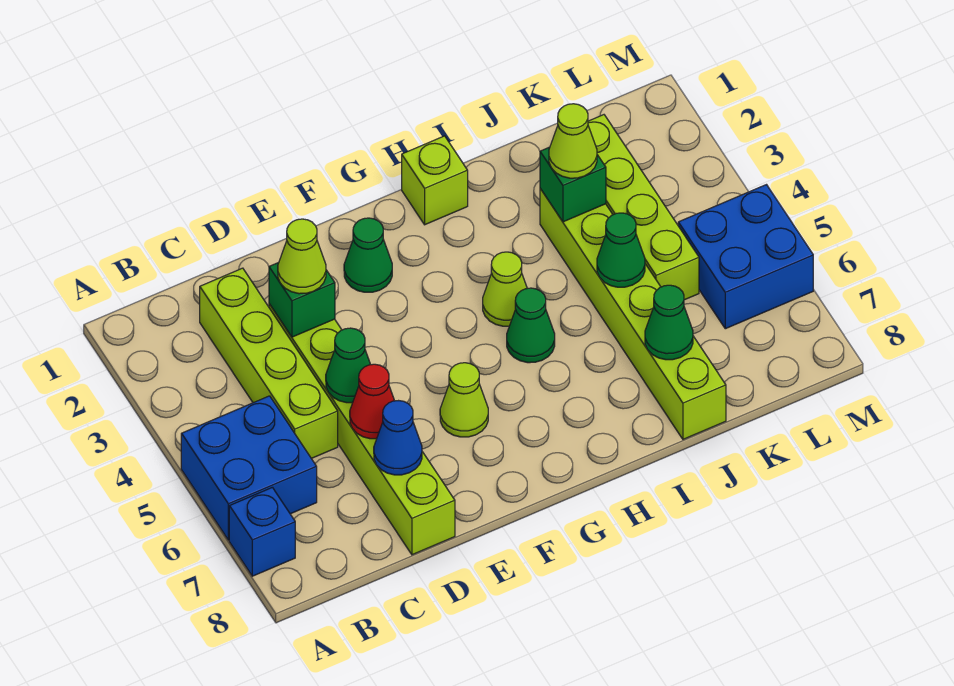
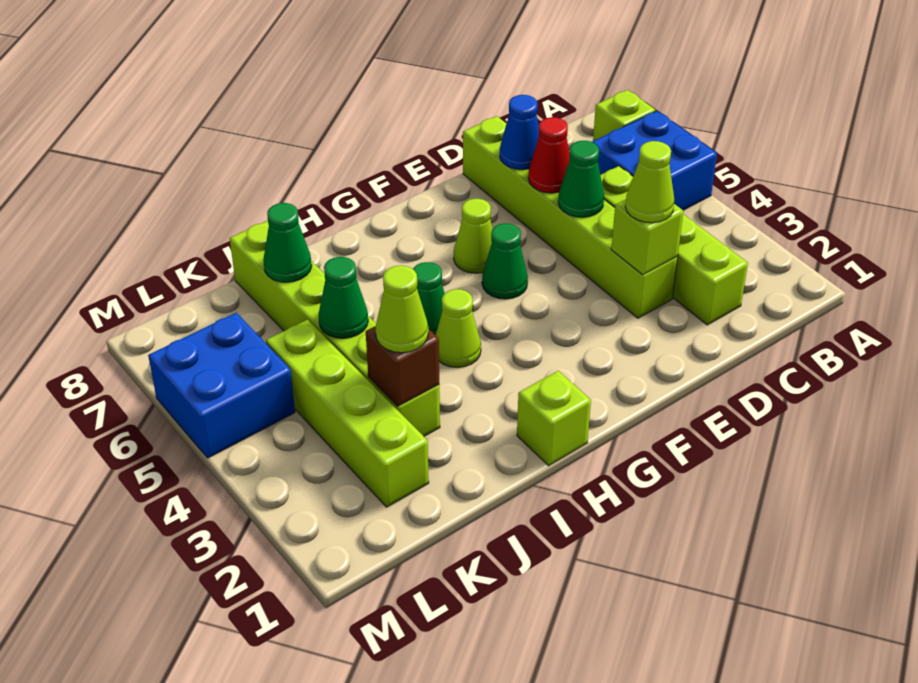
blue 1x1 brick [229,487,295,576] -> lime 1x1 brick [593,90,655,141]
green 1x1 brick [269,262,335,337] -> lime 1x1 brick [611,199,683,275]
green 1x1 cone [344,218,392,292] -> green 1x1 cone moved to [482,223,528,299]
green 1x1 brick [540,147,606,222] -> brown 1x1 brick [366,327,439,406]

